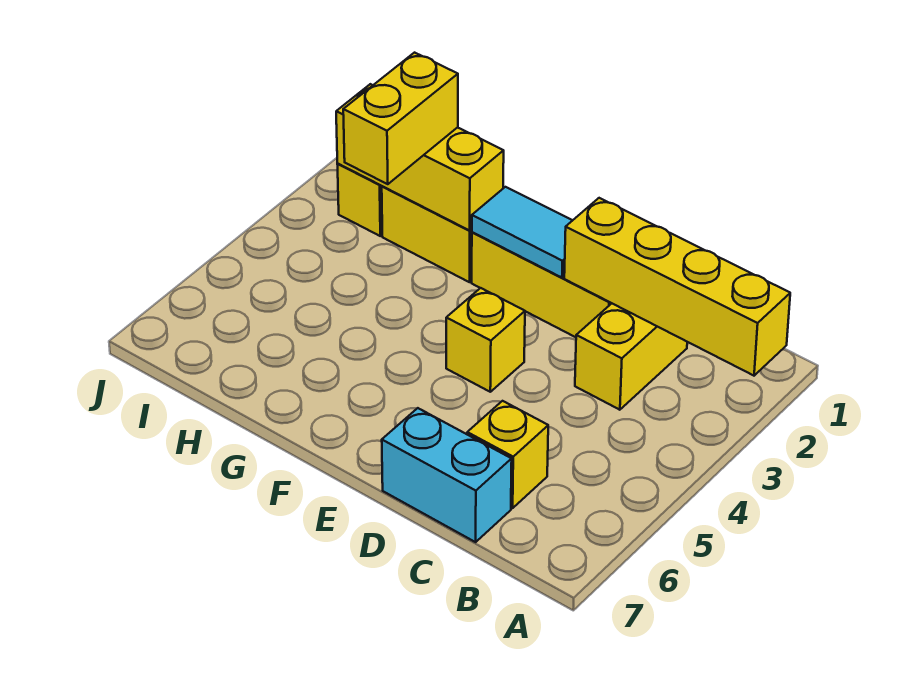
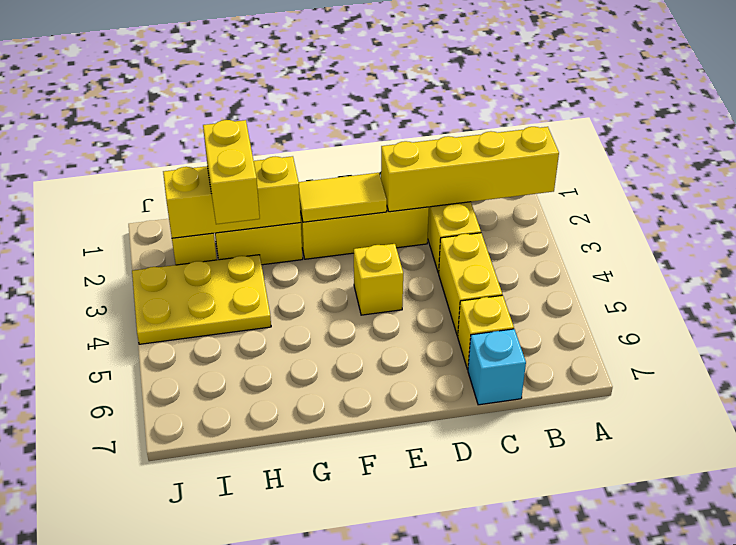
none -> yellow 1x2 brick [439,233,502,336]
cyan 1x2 brick [382,408,512,542] -> cyan 1x1 brick [468,329,526,405]
cyan 1x2 tile [472,187,573,278] -> yellow 1x2 tile [299,173,387,222]
none -> yellow 2x3 plate [132,255,271,344]

